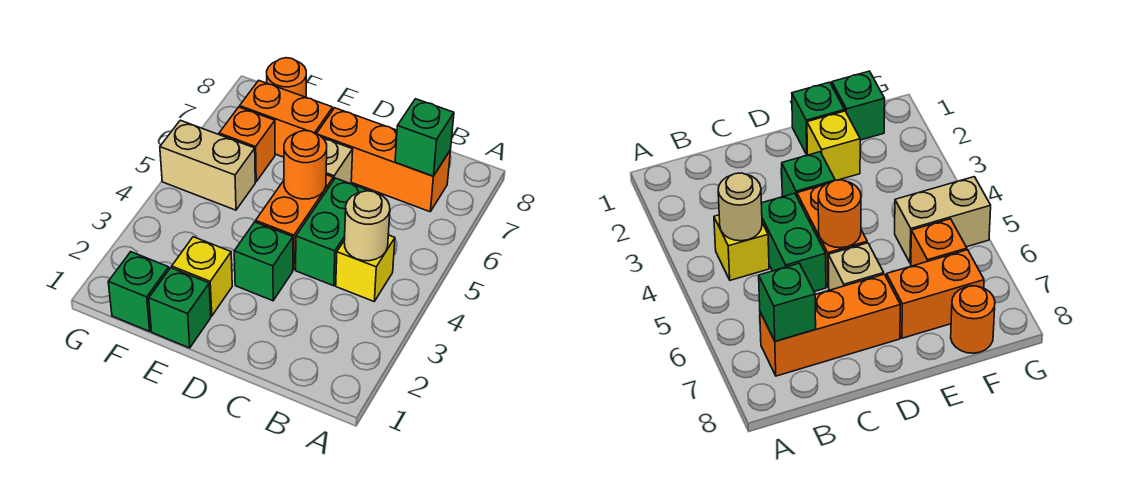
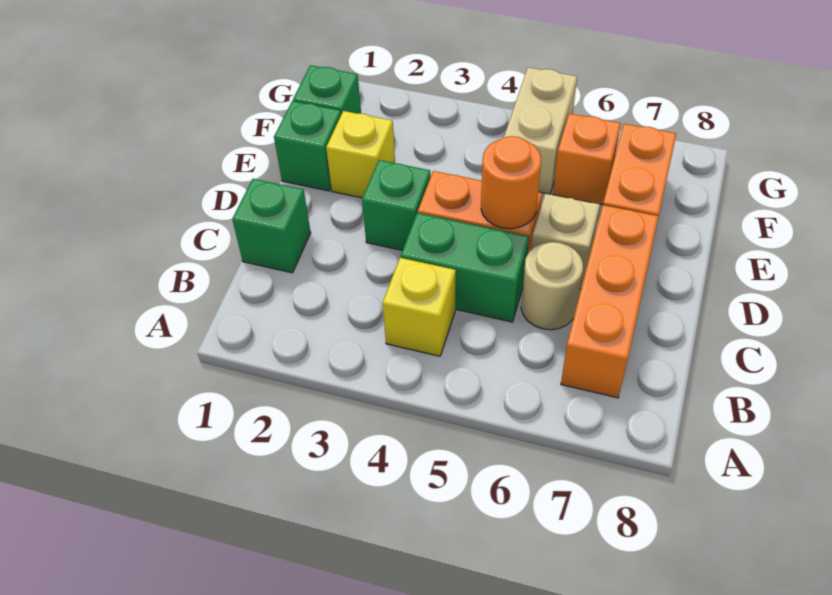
tan 1x1 round brick [344,191,390,261] -> tan 1x1 round brick moved to [521,242,583,330]
green 1x1 brick [395,99,454,176] -> green 1x1 brick moved to [232,179,311,273]
orange 1x1 round brick [267,58,306,97] -> none

